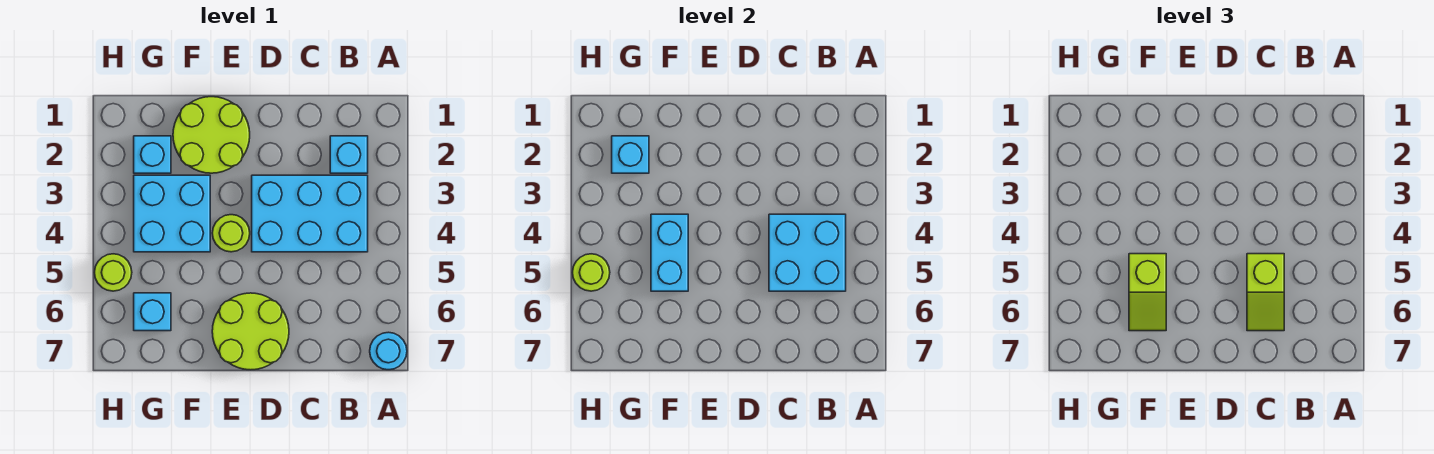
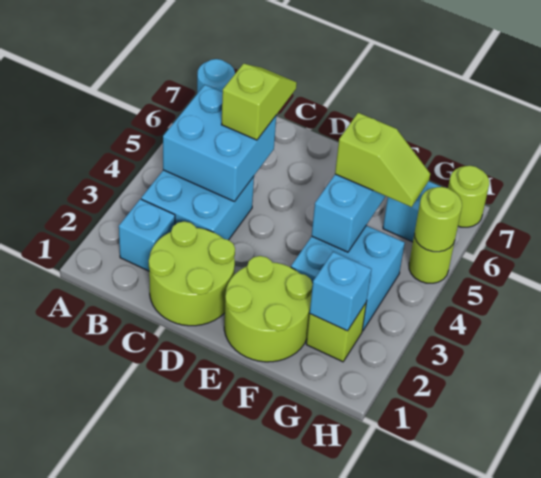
cyan 2x3 brick [252,175,368,252] -> cyan 2x2 brick [141,170,254,240]
lime 2x2 round brick [212,293,289,370] -> lime 2x2 round brick moved to [149,221,235,326]
lime 1x1 round brick [212,215,250,252] -> lime 1x1 round brick moved to [448,166,489,227]
lime 1x2 slope [1129,254,1166,331] -> lime 1x2 slope turned to [335,113,430,207]
cyan 1x1 brick [134,136,171,173] -> lime 1x1 brick [306,303,366,362]

